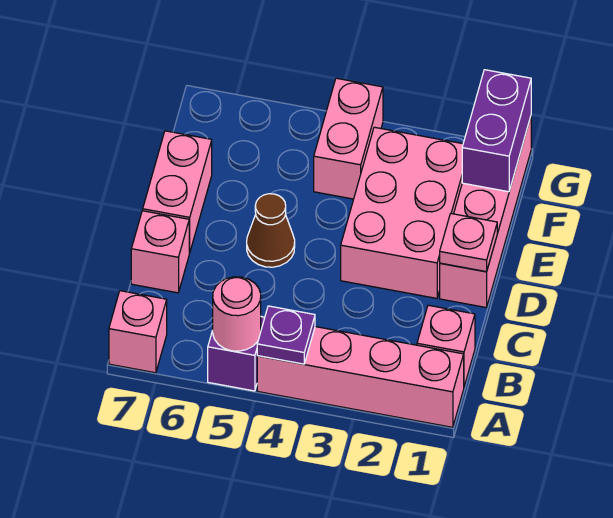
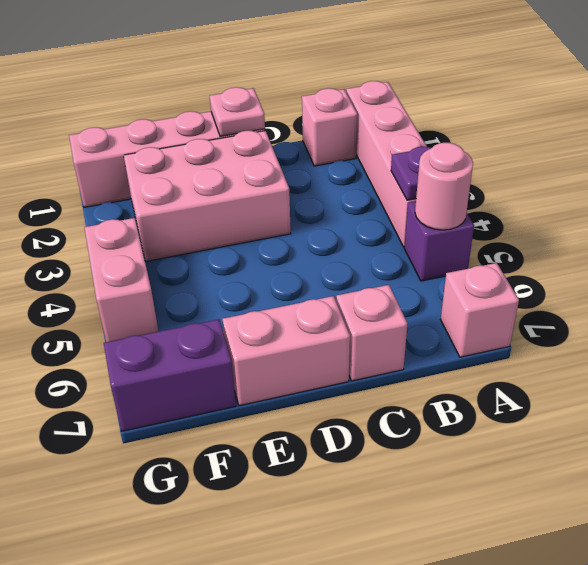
brown 1x1 cone [247,194,295,267] -> none
purple 1x2 brick [462,70,531,192] -> purple 1x2 brick moved to [104,319,236,431]
pink 1x2 brick [314,78,383,199] -> pink 1x2 brick turned to [84,218,159,342]

